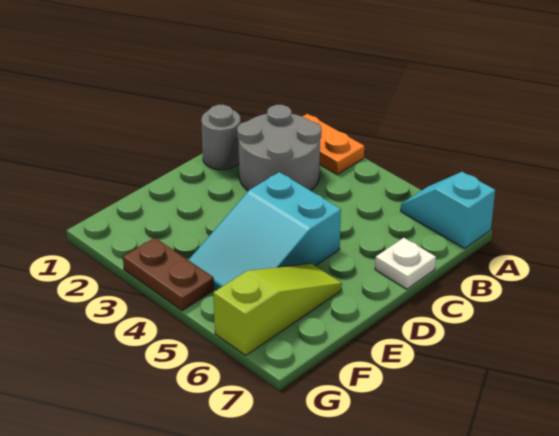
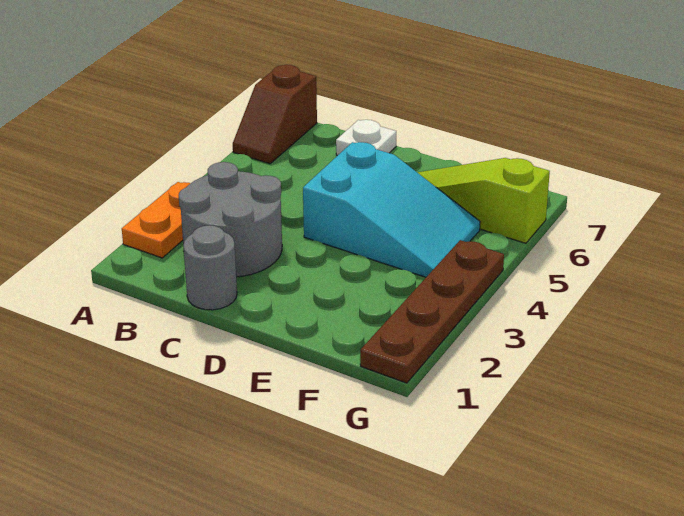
cyan 1x2 slope [401,172,495,249] -> brown 1x2 slope [233,65,317,164]
brown 1x2 plate [123,238,214,311] -> brown 1x4 plate [360,240,504,383]

